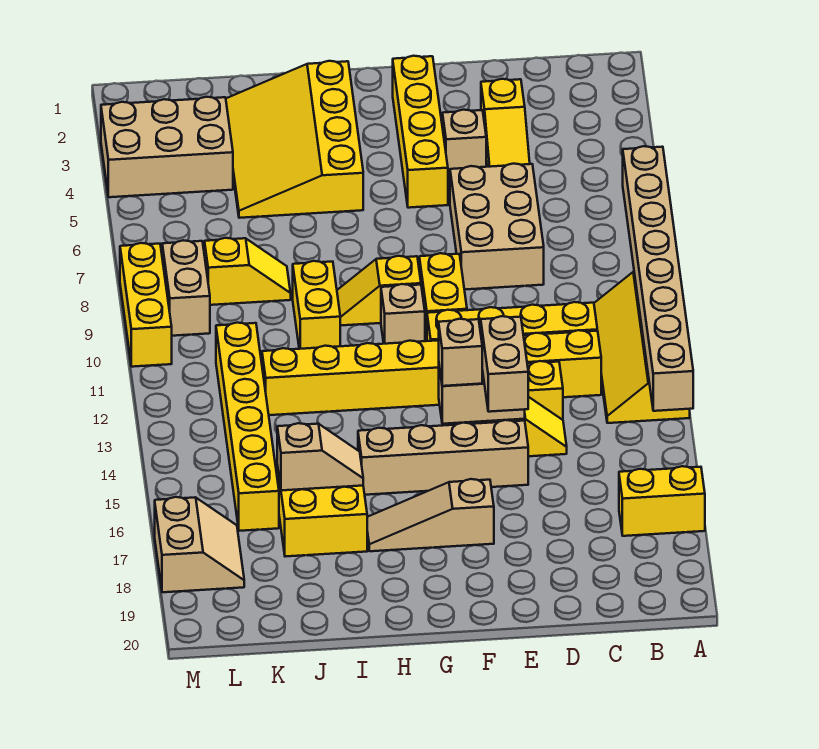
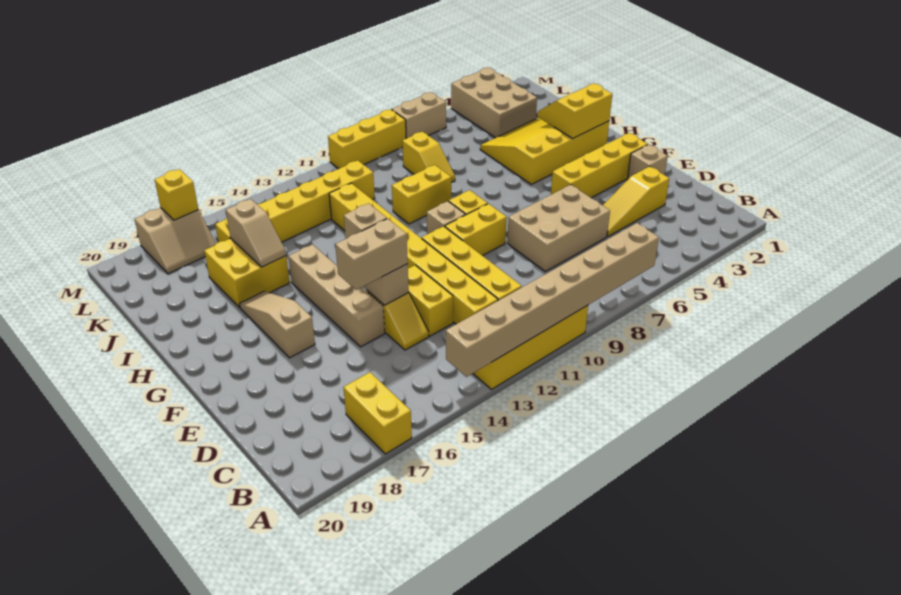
tan 1x1 brick [442,110,486,177] -> tan 1x1 brick moved to [627,144,668,180]
none -> yellow 2x2 slope [537,84,612,139]
tan 1x2 brick [162,240,210,336] -> tan 1x2 brick moved to [392,92,446,138]
none -> yellow 1x1 brick [155,169,198,220]

